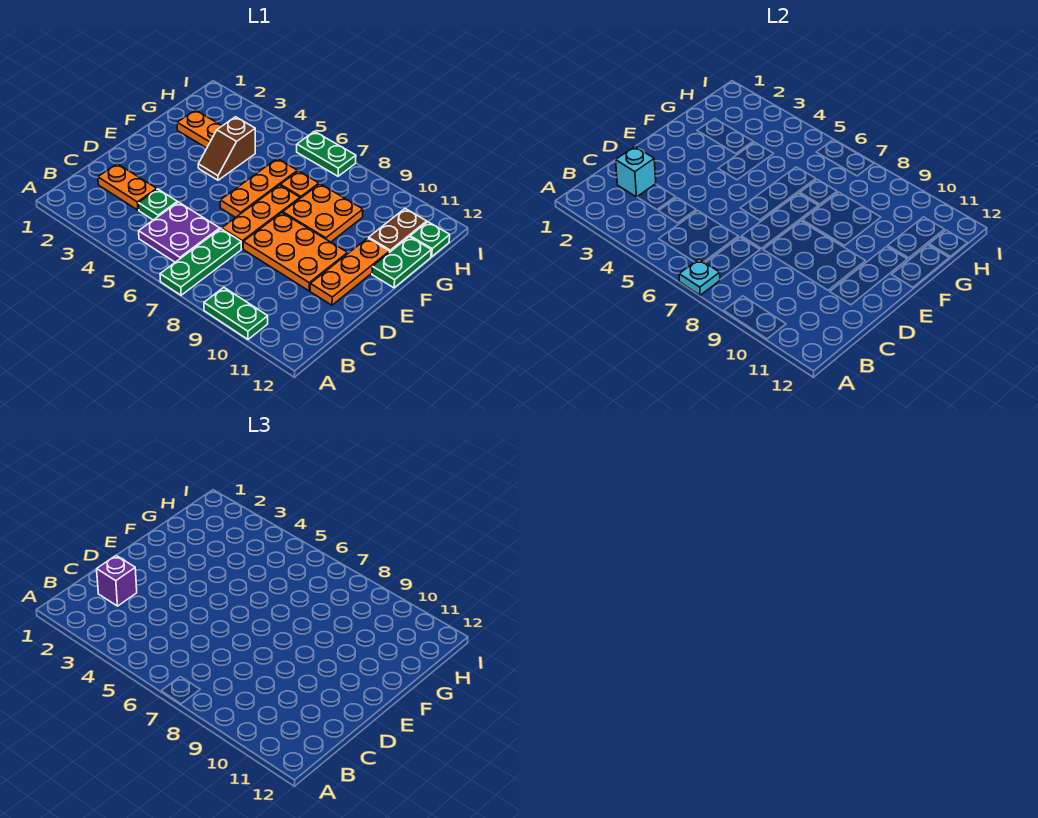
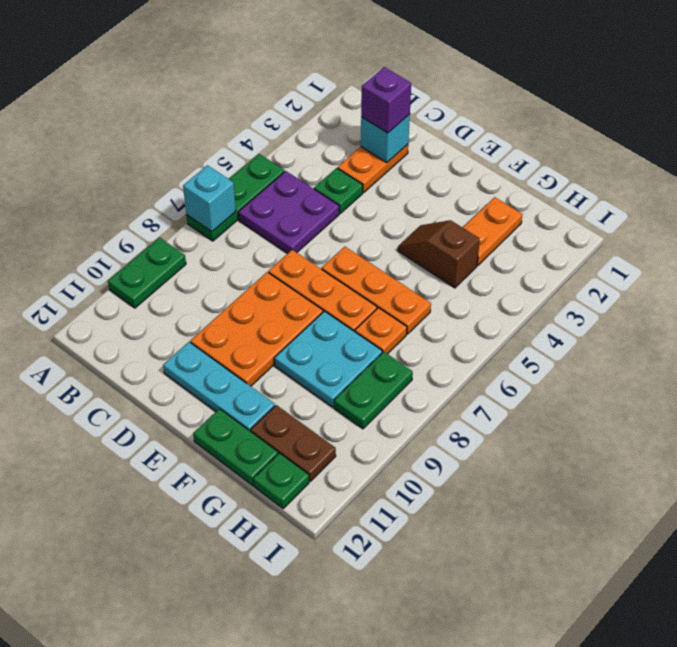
green 1x3 plate [160,229,242,295] -> green 1x3 plate turned to [186,154,285,241]
cyan 1x1 plate [679,259,720,295] -> cyan 1x1 brick [183,165,236,232]
orange 1x3 plate [310,238,389,305] -> cyan 1x3 plate [163,342,275,431]
orange 2x2 plate [283,184,363,242] -> cyan 2x2 plate [274,311,382,407]
green 1x2 plate [297,131,356,176] -> green 1x2 plate moved to [334,352,413,429]

